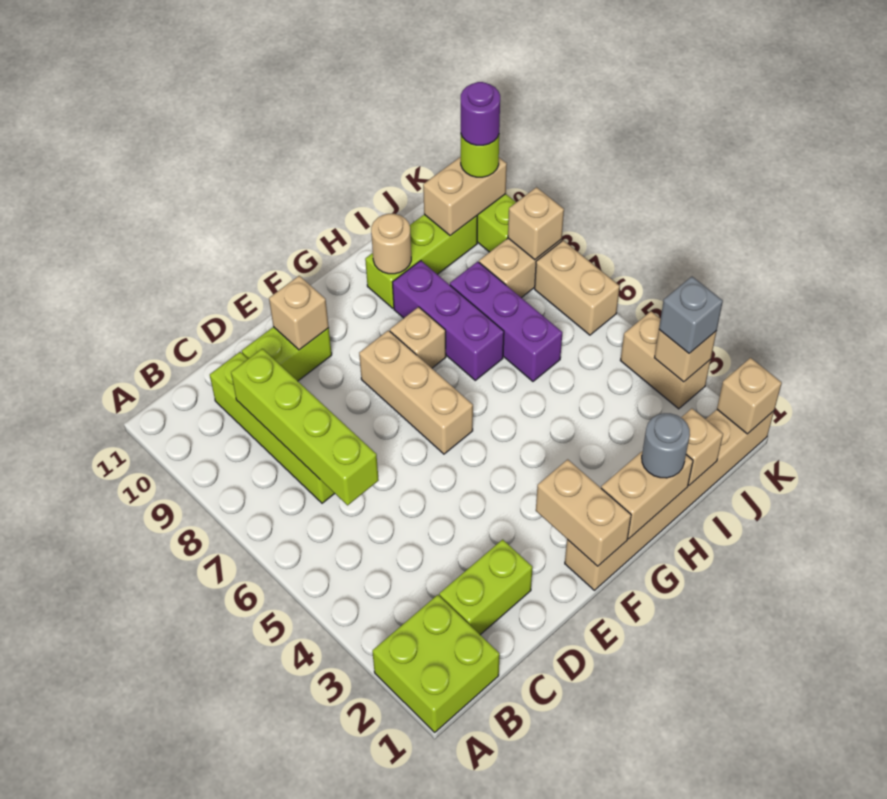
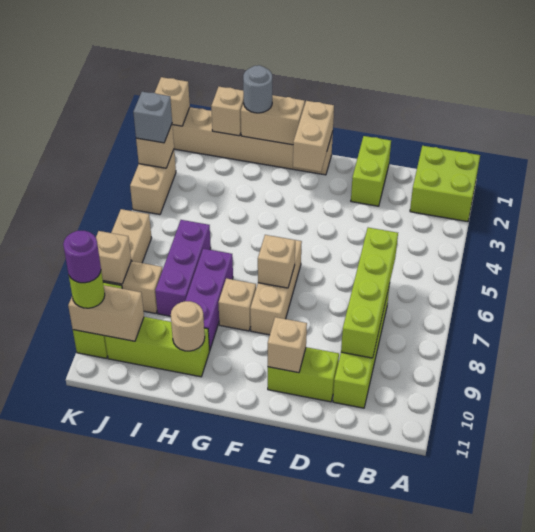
lime 1x2 brick [439,539,532,635] -> lime 1x2 brick turned to [351,136,391,206]
none -> tan 1x1 brick [258,235,295,288]

